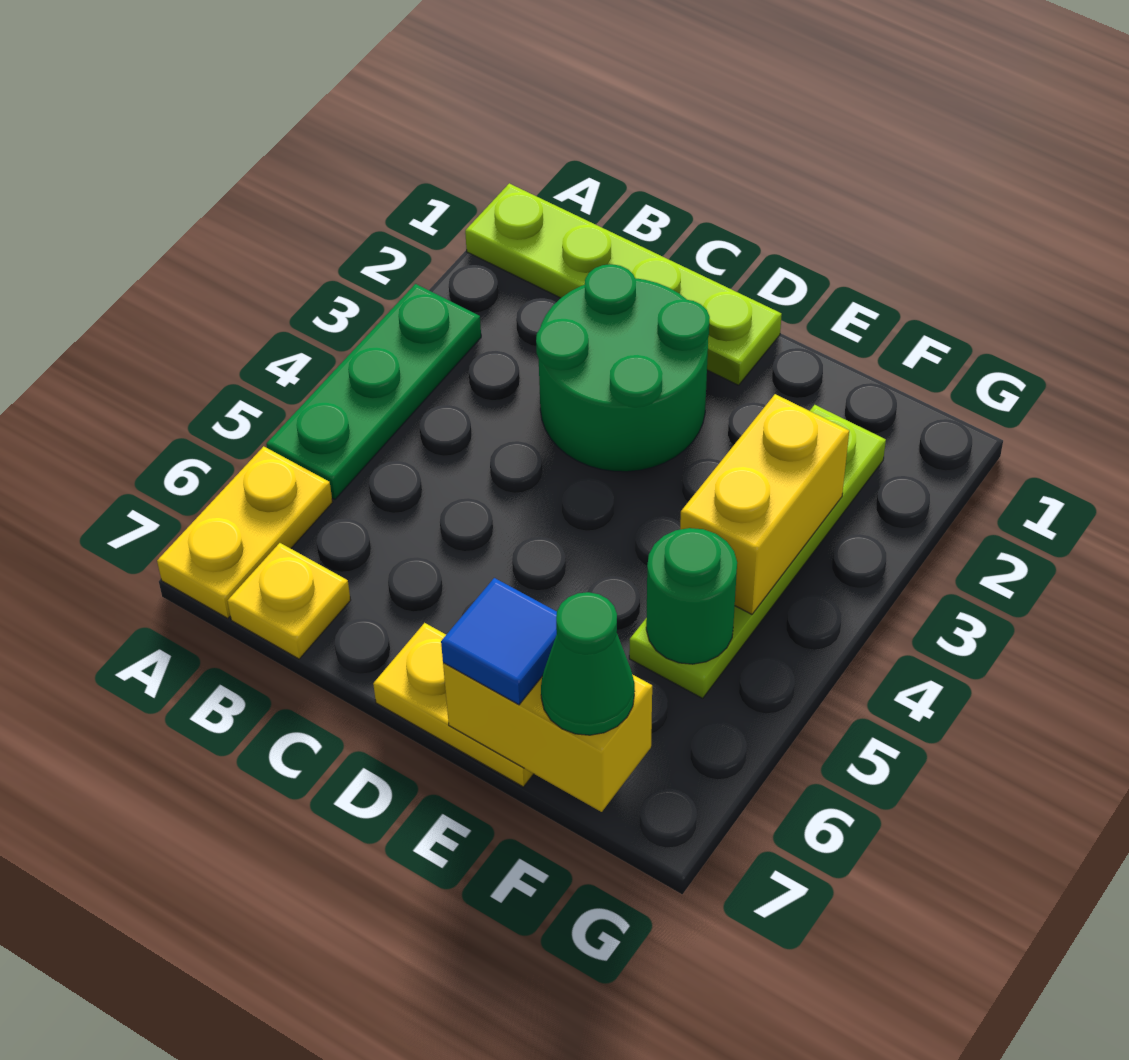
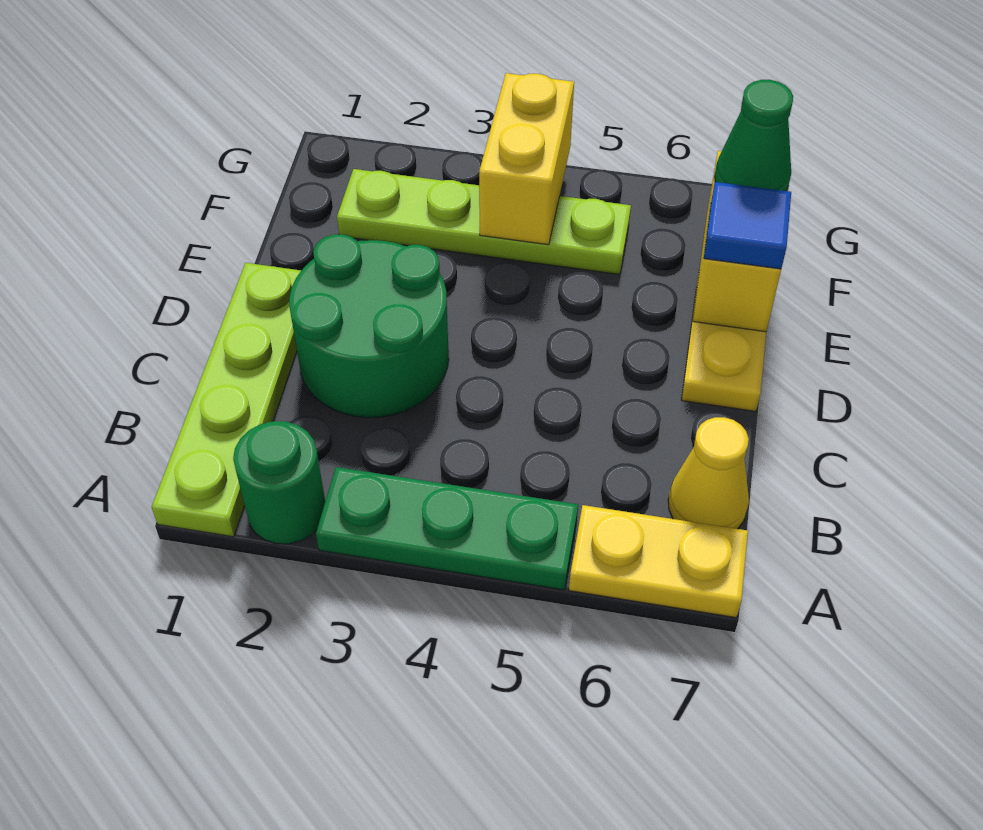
yellow 1x1 plate [228,543,351,659] -> yellow 1x1 cone [668,417,749,529]
yellow 1x2 brick [680,394,849,614] -> yellow 1x2 brick turned to [479,73,574,245]
green 1x1 round brick [646,528,737,664] -> green 1x1 round brick moved to [233,421,325,544]

